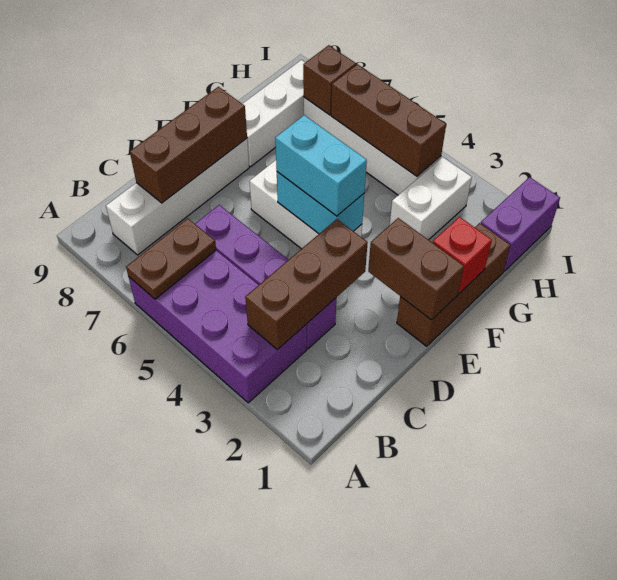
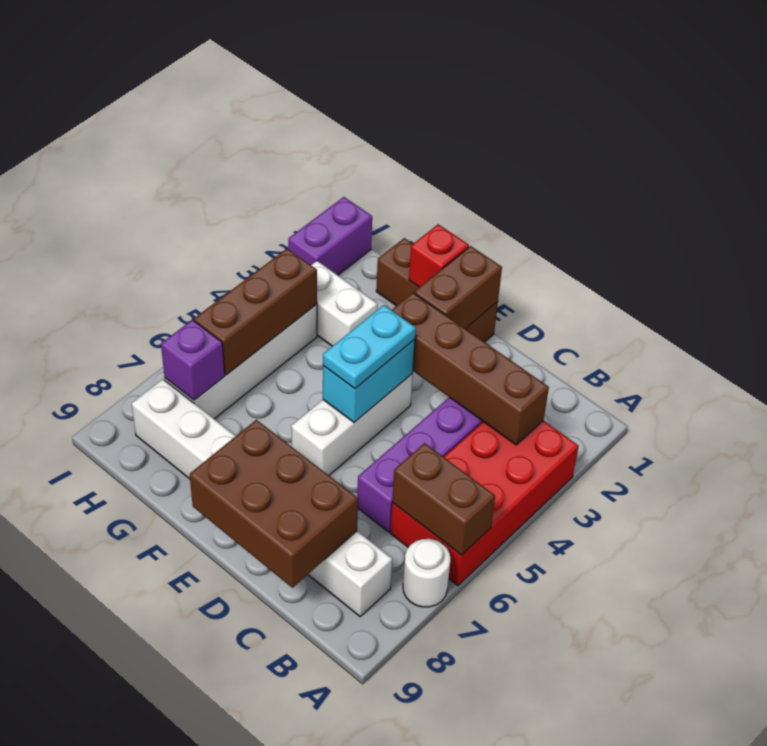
purple 2x4 brick [128,250,307,403] -> red 2x4 brick [390,421,579,586]
brown 1x2 plate [126,218,216,299] -> brown 1x2 brick [392,443,495,555]
none -> white 1x1 round brick [403,539,450,607]
brown 1x3 brick [245,219,368,350] -> brown 1x4 brick [392,293,549,445]
brown 1x3 brick [130,87,247,203] -> brown 2x3 brick [190,420,358,588]
cyan 1x2 brick [275,115,367,216] -> cyan 1x2 plate [323,305,416,389]
purple 1x2 brick [481,177,560,271] -> purple 1x2 brick turned to [288,197,372,275]
brown 1x1 brick [303,45,356,115] -> purple 1x1 brick [161,320,225,400]

